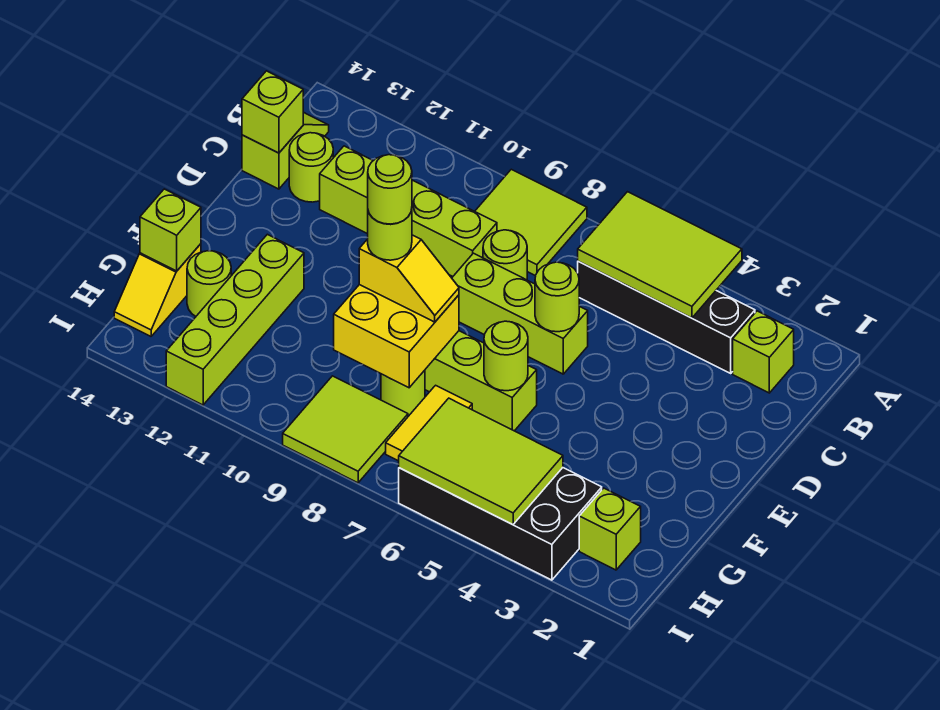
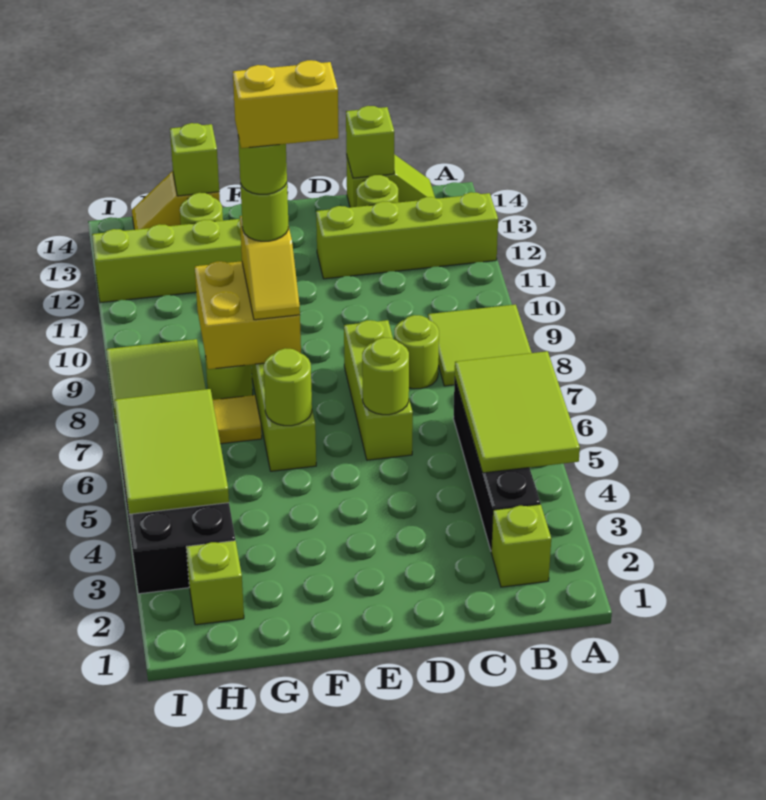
lime 1x4 brick [320,146,497,276] -> lime 1x4 brick turned to [316,192,498,279]
none -> yellow 1x2 brick [233,60,339,148]

